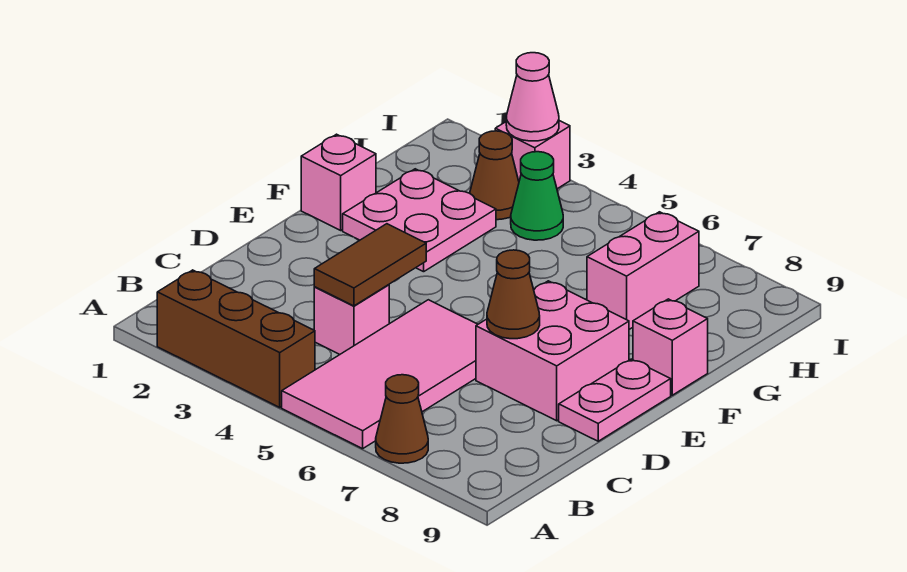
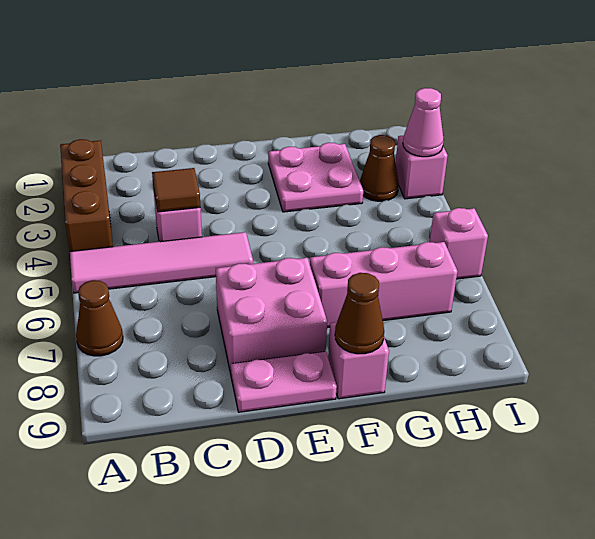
pink 2x4 tile [282,300,478,449] -> pink 1x4 tile [70,232,253,293]
brown 1x2 tile [314,224,426,306] -> brown 1x1 tile [152,168,200,212]
brown 1x1 cone [487,250,540,339] -> brown 1x1 cone moved to [335,273,384,354]
pink 1x1 brick [301,134,376,230] -> pink 1x1 brick moved to [430,208,488,279]
pink 1x2 brick [587,212,699,329] -> pink 1x3 brick [310,242,458,328]
green 1x1 cone [511,152,563,240] -> none

